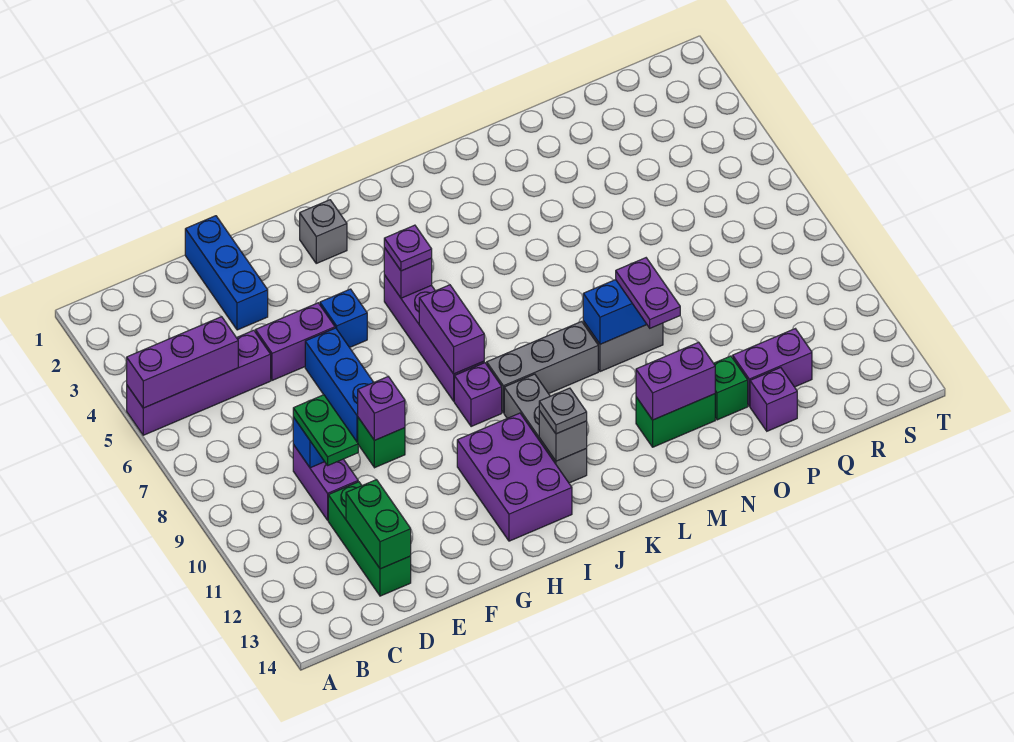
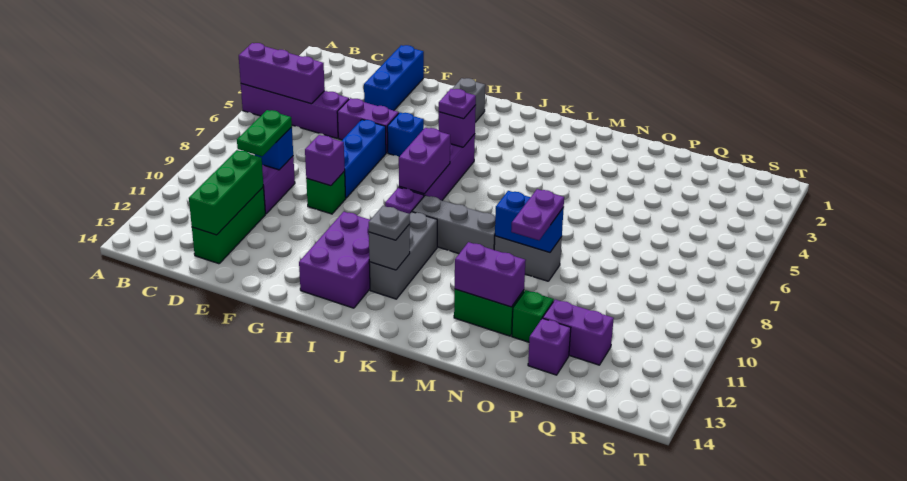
green 1x2 brick [346,480,411,569] -> green 1x3 brick [189,150,263,235]

